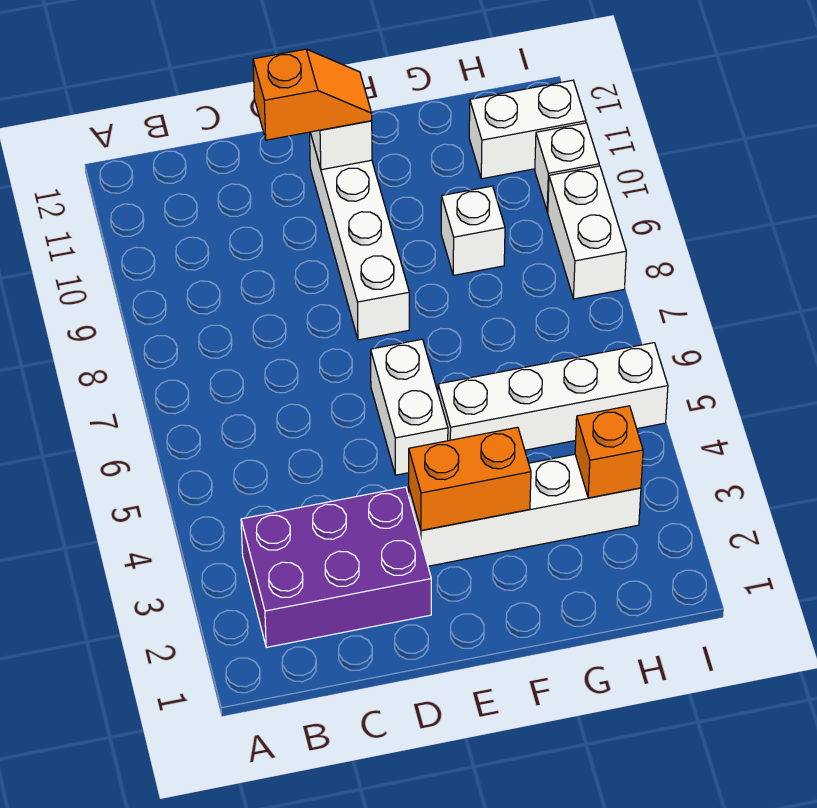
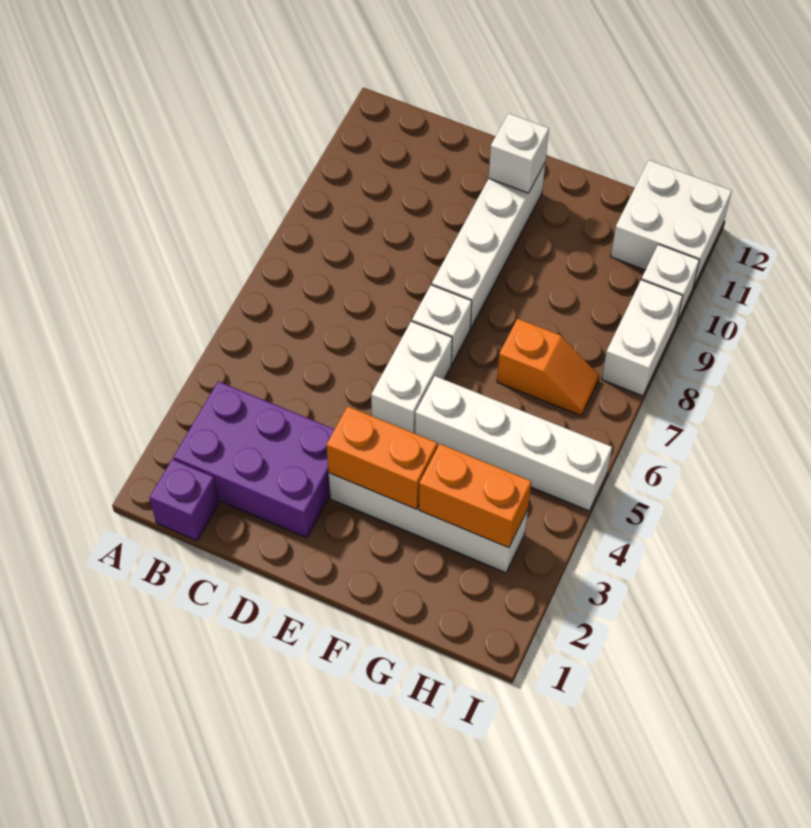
none -> purple 1x1 brick [150,459,219,541]
orange 1x2 slope [253,49,372,140] -> orange 1x2 slope moved to [497,319,599,416]
white 1x1 brick [441,186,505,275] -> white 1x1 brick moved to [412,285,472,364]
orange 1x1 brick [575,406,643,498] -> orange 1x2 brick [419,444,531,548]
white 1x2 brick [469,80,586,179] -> white 2x2 brick [611,160,732,287]

